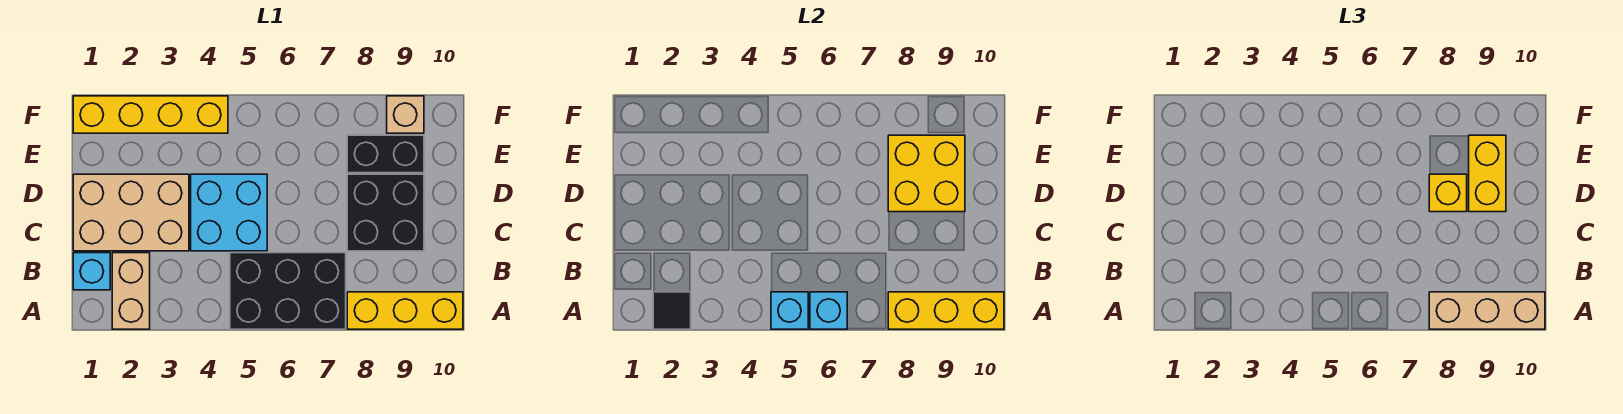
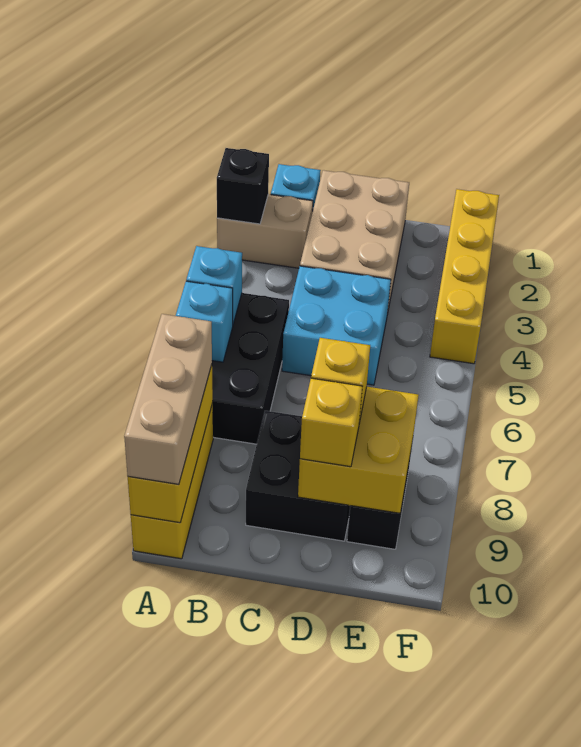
black 1x1 tile [653,292,691,329] -> black 1x1 brick [217,148,269,224]
yellow 1x2 brick [1469,135,1506,212] -> yellow 1x1 brick [300,378,362,467]
tan 1x1 brick [387,96,424,133] -> none

